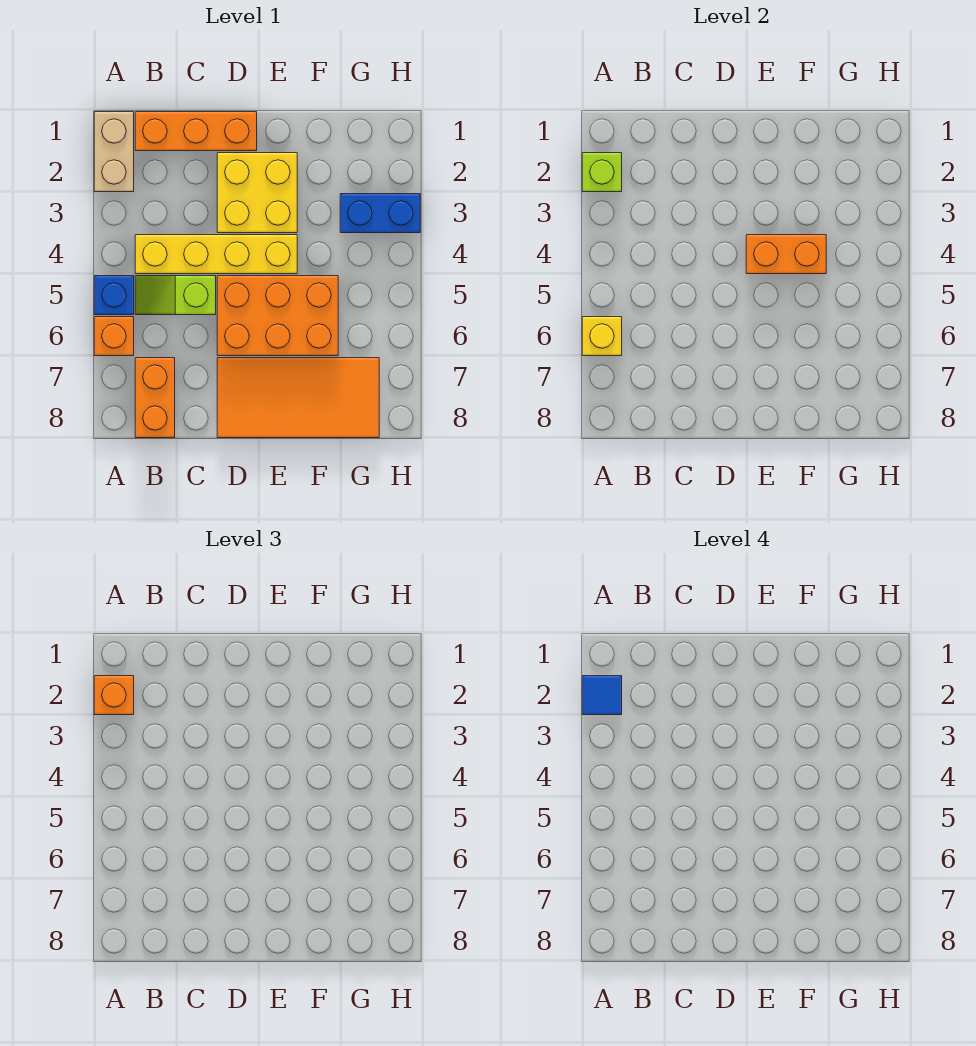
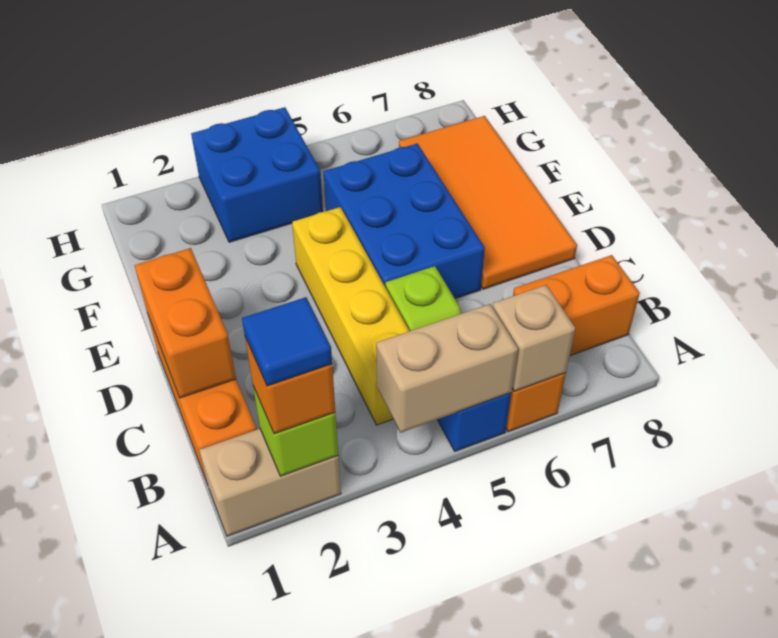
none -> tan 1x2 brick [376,304,518,432]
yellow 1x1 brick [582,317,622,356] -> tan 1x1 brick [493,285,575,391]
yellow 2x2 brick [217,153,297,233] -> none
orange 2x3 brick [217,276,338,356] -> blue 2x3 brick [324,143,485,299]
orange 1x2 brick [746,235,826,274] -> orange 1x2 brick moved to [135,248,236,398]
blue 1x2 brick [340,194,420,233] -> blue 2x2 brick [191,107,323,242]

